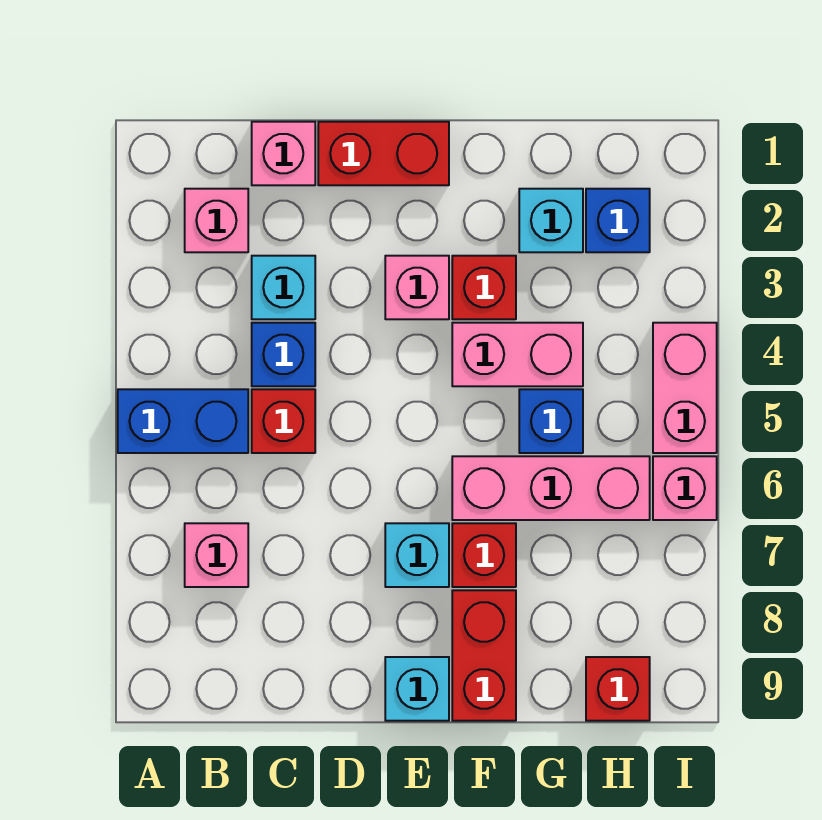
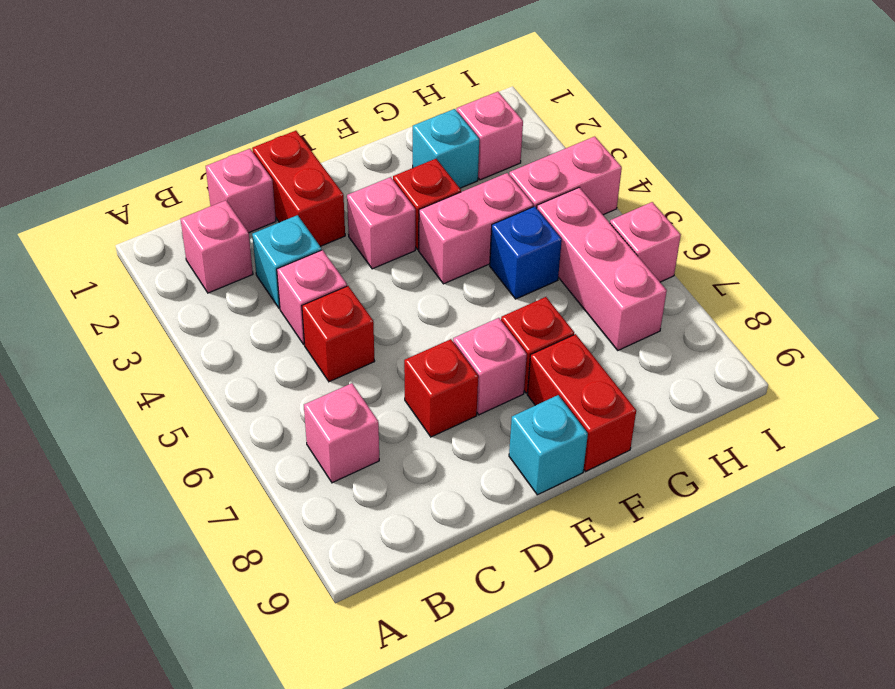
blue 1x2 brick [118,389,248,453] -> none
blue 1x1 brick [252,323,315,386] -> pink 1x1 brick [277,250,347,344]
red 1x2 brick [318,122,449,185] -> red 1x2 brick turned to [252,131,345,246]
cyan 1x1 brick [385,523,449,587] -> pink 1x1 brick [453,318,527,415]
pink 1x3 brick [452,456,650,520] -> pink 1x3 brick turned to [537,187,667,350]
blue 1x1 brick [586,189,650,252] -> pink 1x1 brick [457,92,523,180]
red 1x1 brick [586,657,650,721] -> red 1x1 brick moved to [404,339,478,437]
pink 1x2 brick [653,323,717,453] -> pink 1x2 brick turned to [509,136,622,215]

